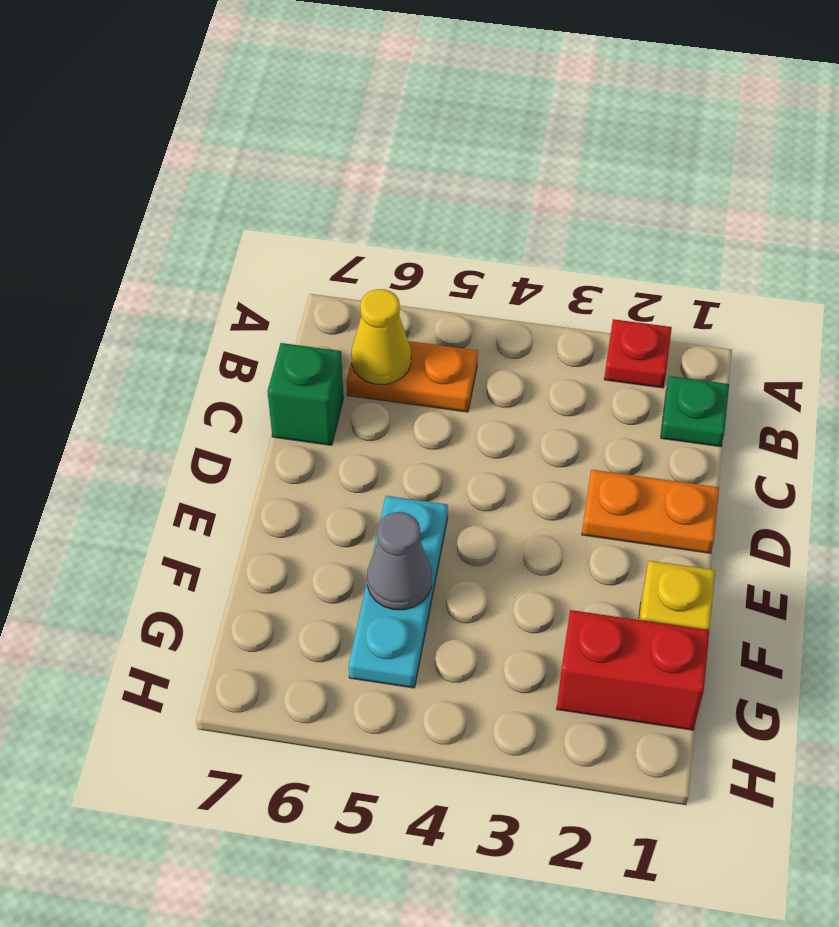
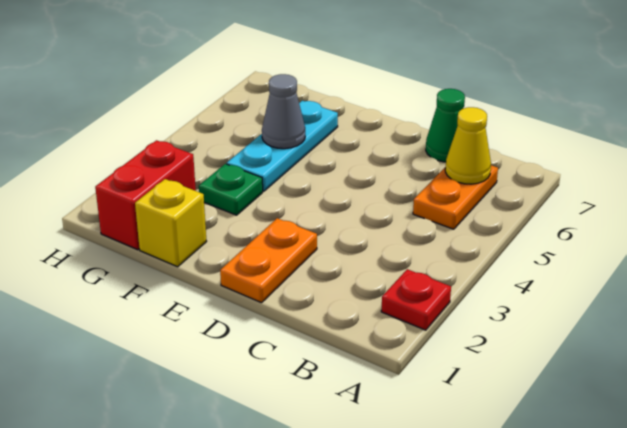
green 1x1 plate [661,376,729,447] -> green 1x1 plate moved to [199,164,263,215]
green 1x1 brick [268,343,344,445] -> green 1x1 cone [426,89,465,162]
cyan 1x3 plate [349,496,448,688] -> cyan 1x3 plate turned to [227,101,338,191]

